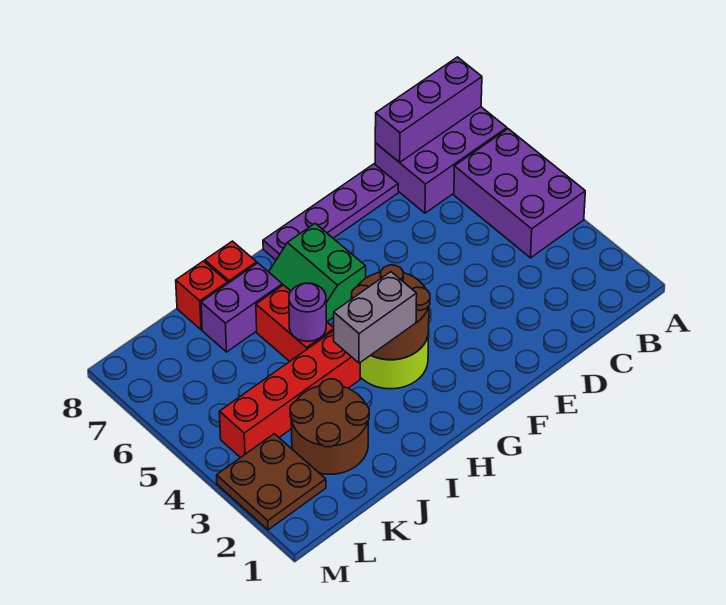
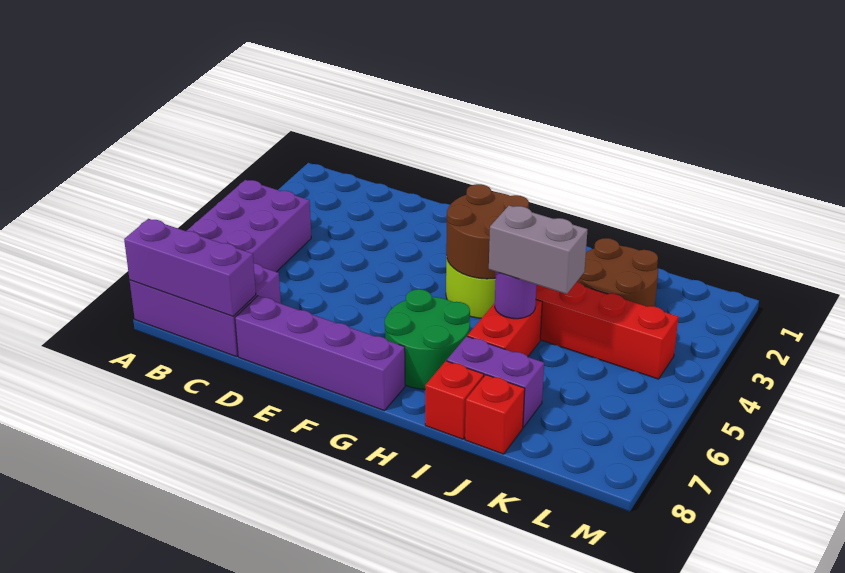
purple 1x4 plate [263,164,398,260] -> purple 1x4 brick [235,296,405,411]
green 2x2 slope [269,224,366,322] -> green 2x2 round brick [385,289,470,389]
grey 1x2 brick [334,272,417,363] -> grey 1x2 brick moved to [489,206,588,294]
brown 2x2 plate [217,434,326,530] -> none

